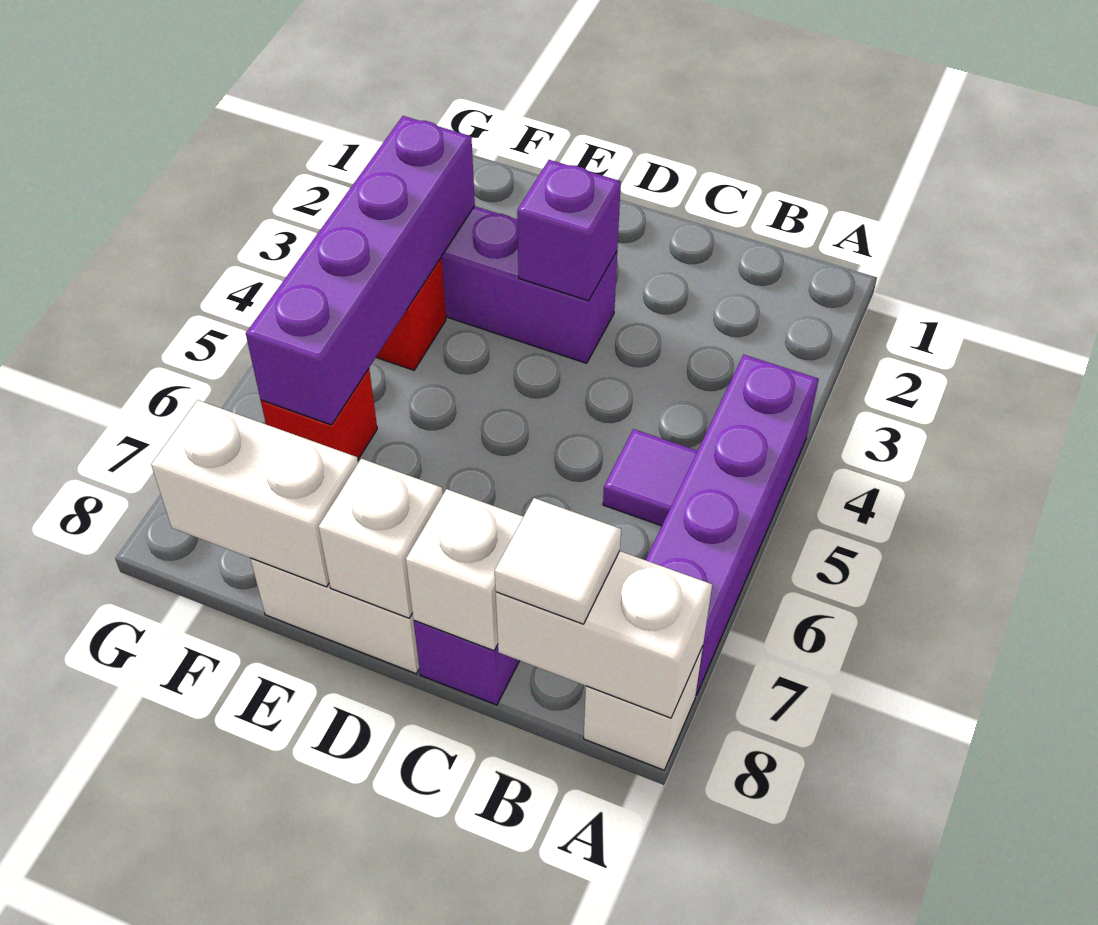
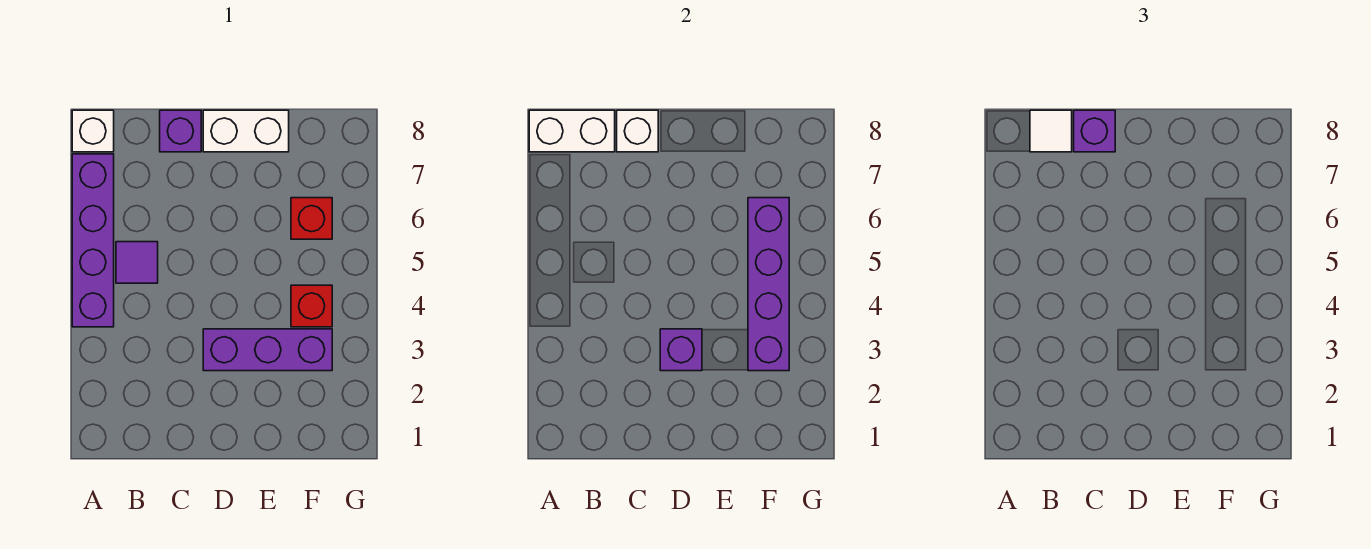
none -> purple 1x1 brick [1074,110,1115,152]
white 1x1 brick [319,459,443,618] -> none
white 1x2 brick [151,400,358,587] -> none

